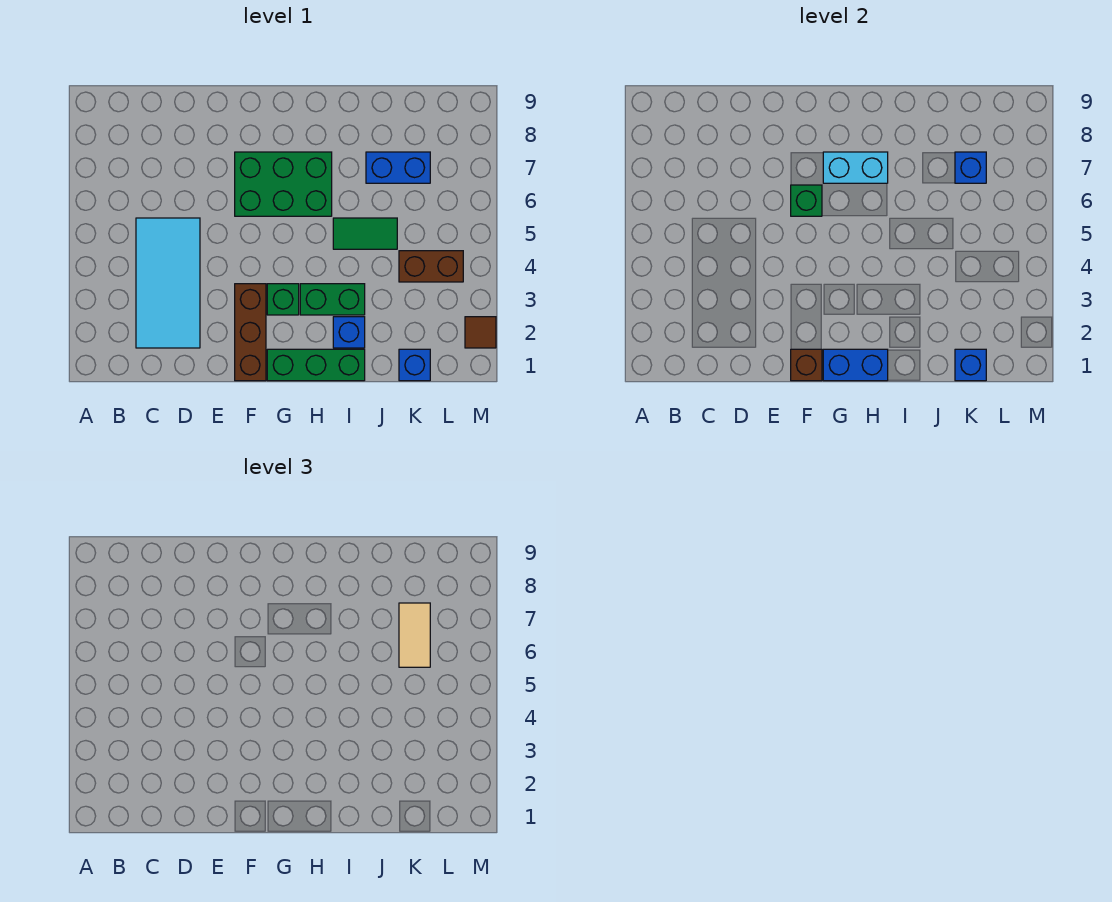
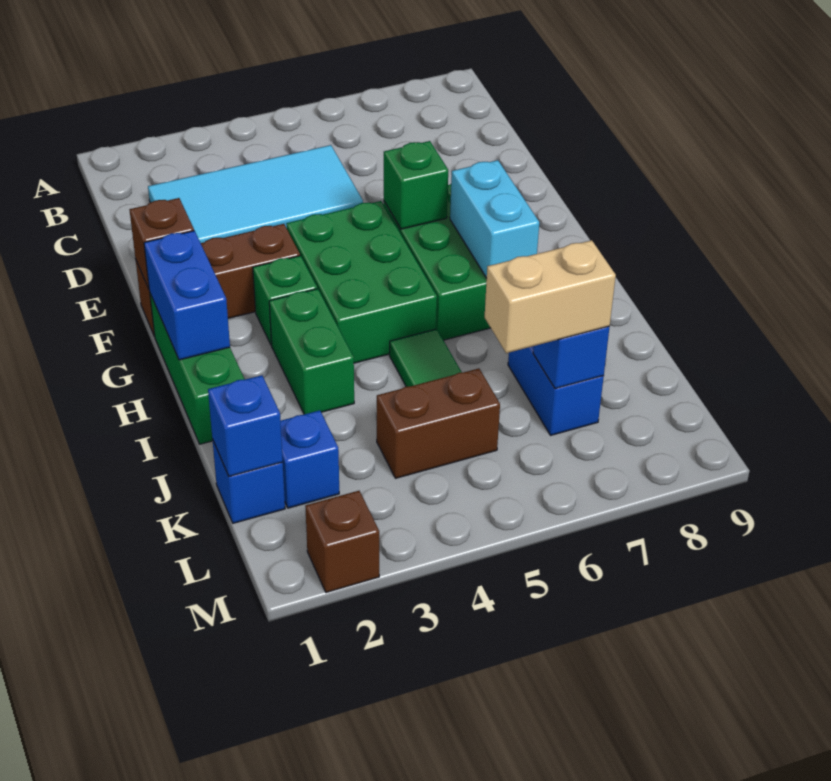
none -> green 2x3 brick [286,201,437,363]
blue 1x1 brick [333,317,365,348] -> blue 1x1 brick moved to [281,410,339,508]
brown 1x2 brick [399,251,463,282] -> brown 1x2 brick turned to [377,368,500,478]
tan 1x2 tile [399,603,430,667] -> tan 1x2 brick [485,240,616,353]
brown 1x1 tile [465,317,496,348] -> brown 1x1 brick [305,491,379,593]

